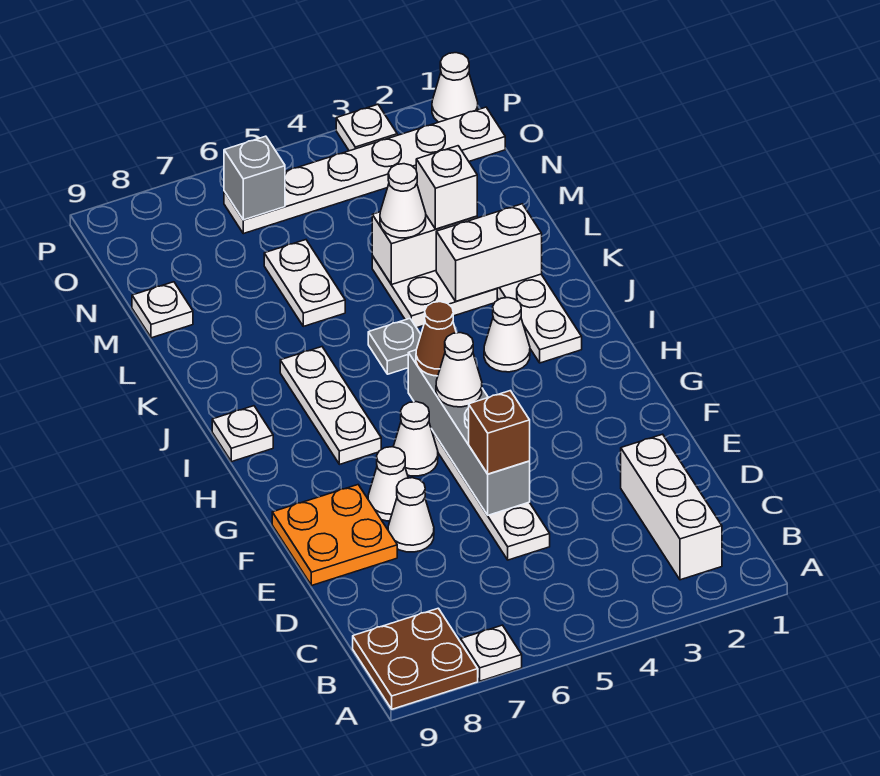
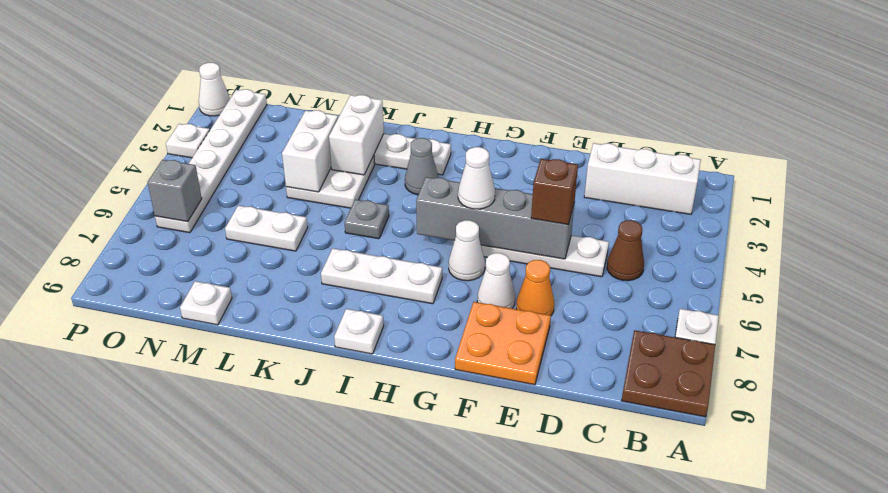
white 1x1 cone [388,478,434,552] -> orange 1x1 cone [516,260,554,316]
brown 1x1 cone [416,302,456,376] -> brown 1x1 cone moved to [607,220,644,281]
white 1x1 cone [484,298,530,372] -> grey 1x1 cone [405,138,439,195]
white 1x1 brick [416,146,477,229] -> none
white 1x1 cone [380,164,426,238] -> none

